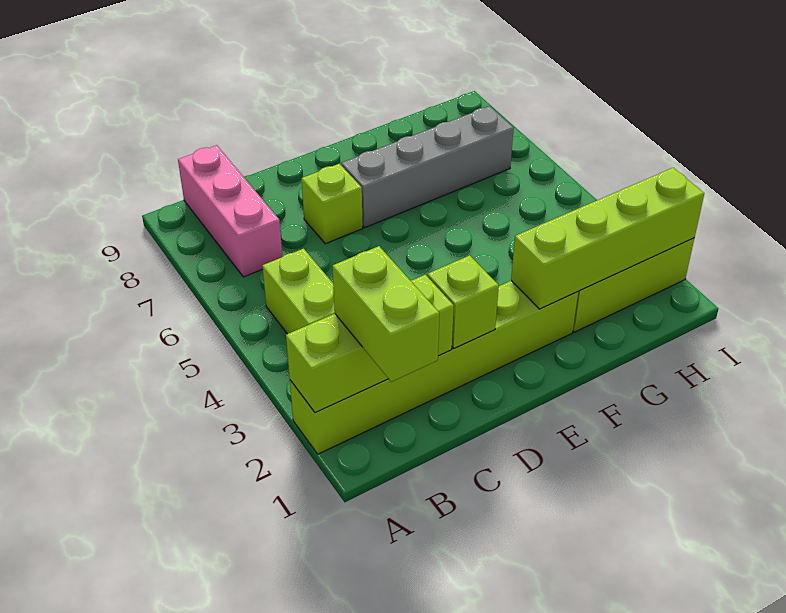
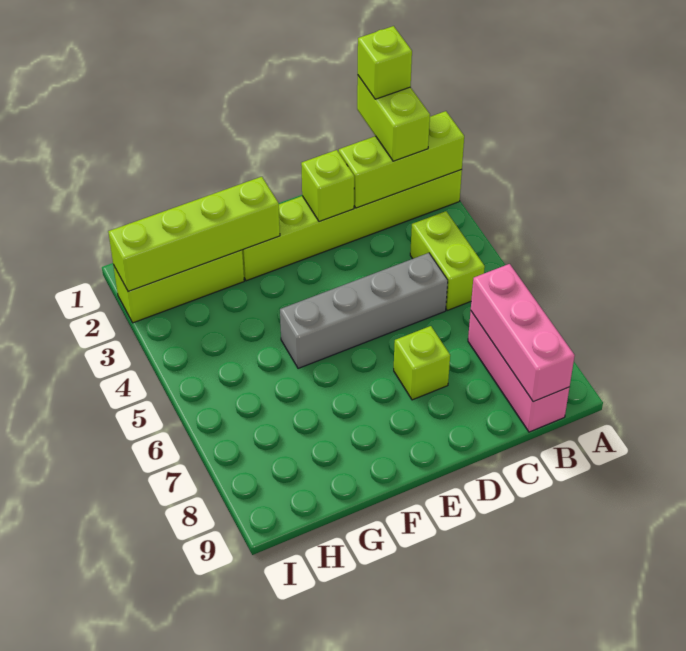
none -> lime 1x1 brick [358,26,412,99]
none -> pink 1x3 brick [471,264,575,402]
grey 1x4 brick [341,106,514,228] -> grey 1x4 brick moved to [280,253,448,368]

